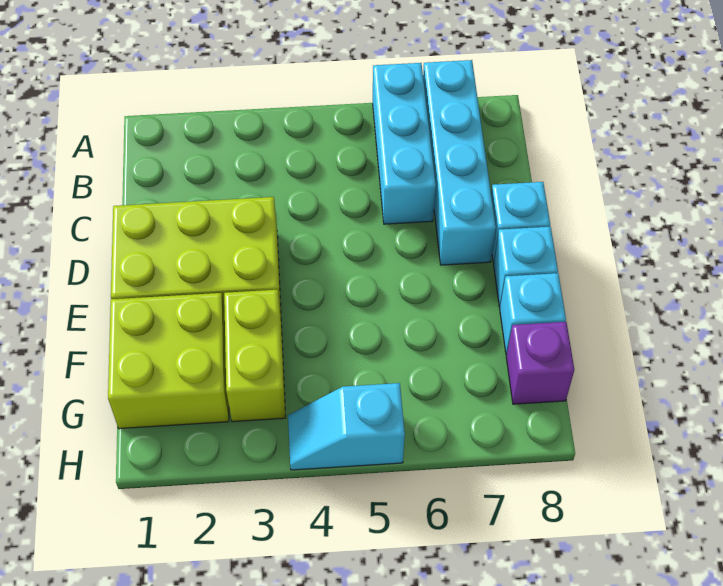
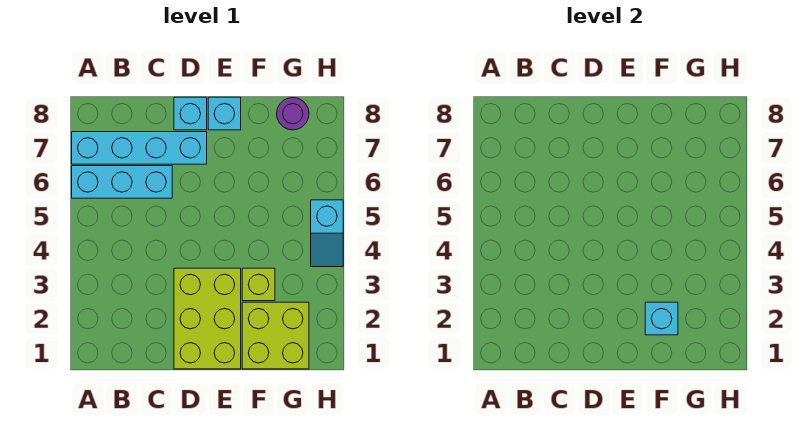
lime 1x2 brick [224,290,286,422] -> lime 1x1 brick [242,268,275,301]
cyan 1x1 brick [500,273,566,355] -> cyan 1x1 brick moved to [645,302,678,335]
purple 1x1 brick [506,322,574,404] -> purple 1x1 round brick [277,98,309,130]

